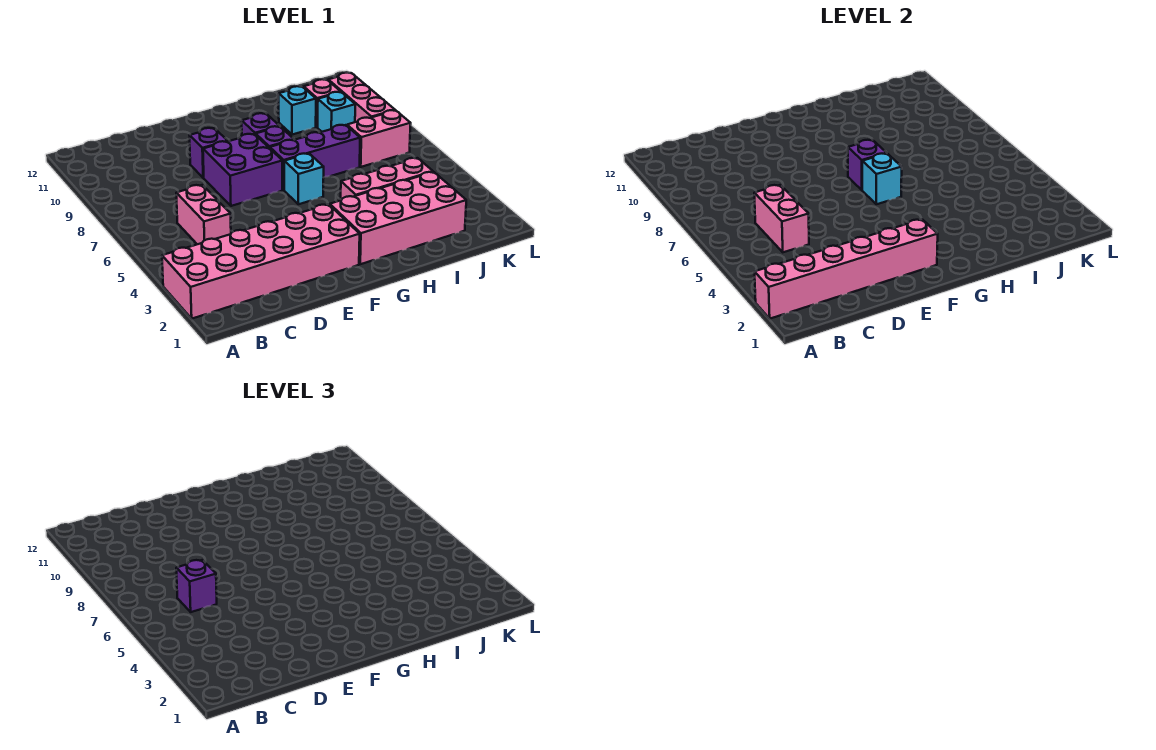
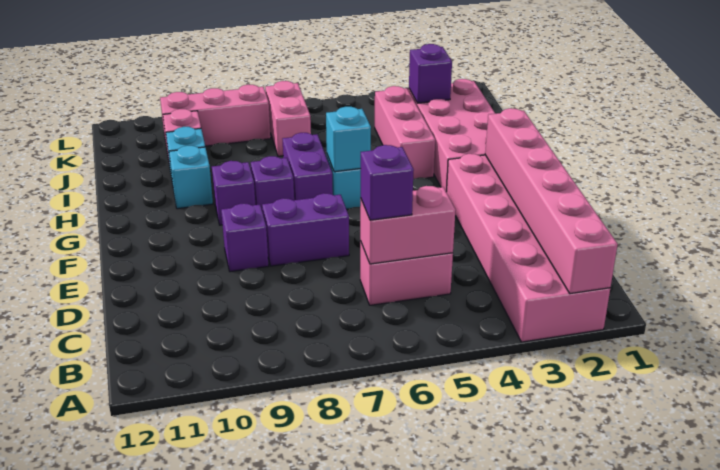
purple 2x2 brick [203,134,282,206] -> purple 1x2 brick [262,193,349,266]
purple 1x3 brick [270,125,360,190] -> purple 1x2 brick [283,133,333,200]
purple 1x1 brick [848,140,887,190] -> purple 1x1 brick moved to [409,44,452,103]
cyan 1x1 brick [318,92,355,132] -> cyan 1x1 brick moved to [169,146,213,209]

